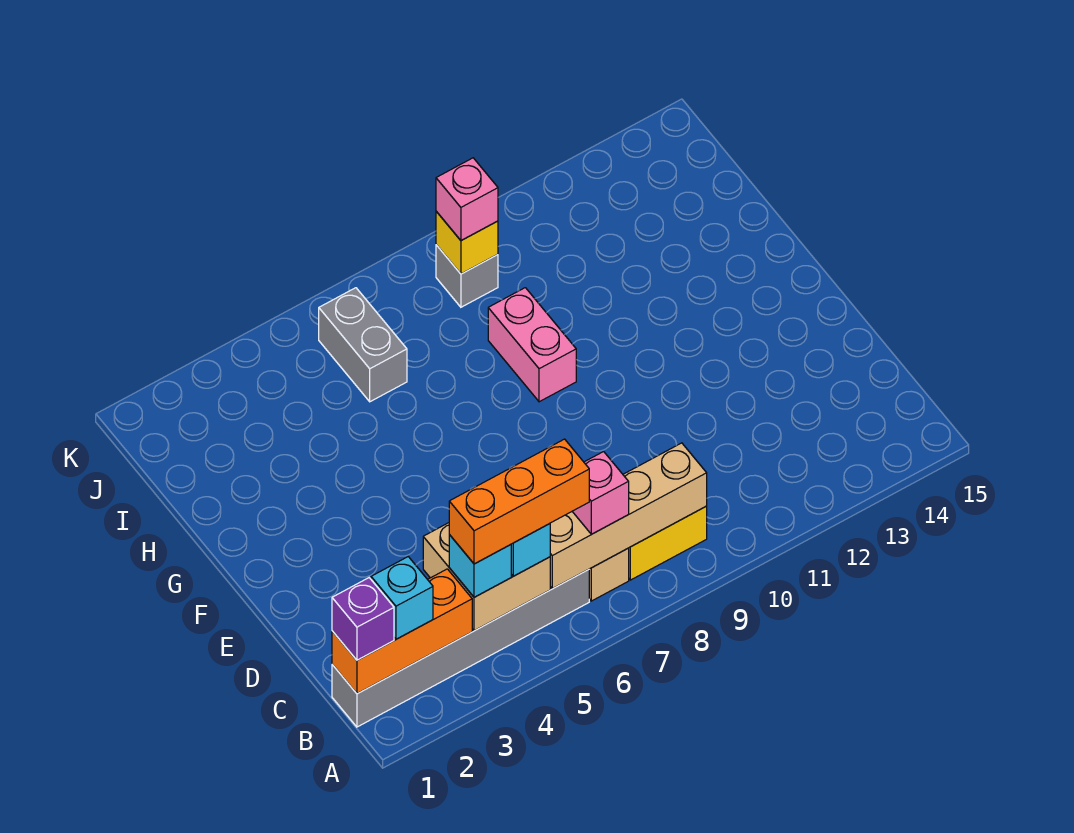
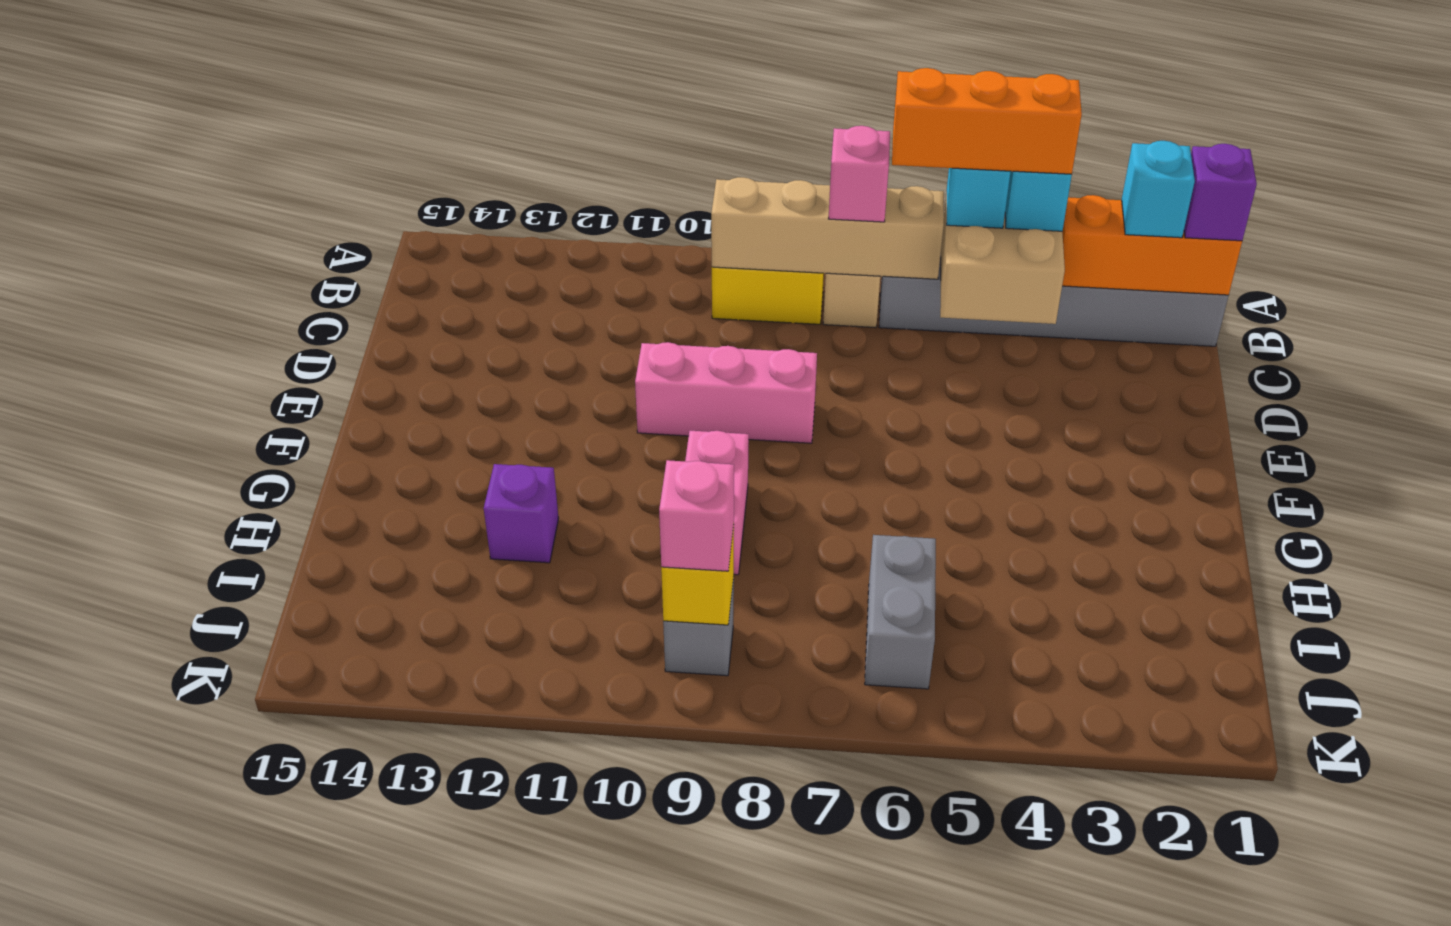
none -> pink 1x3 brick [635,342,817,443]
none -> purple 1x1 brick [484,464,559,563]

